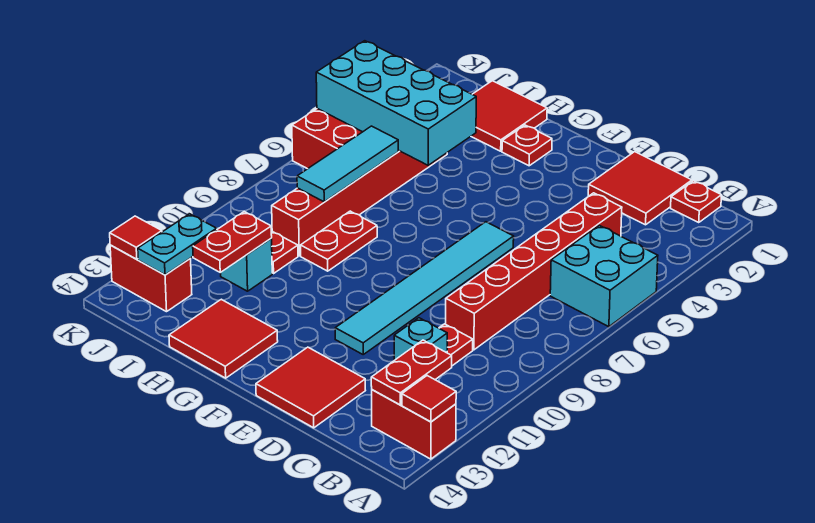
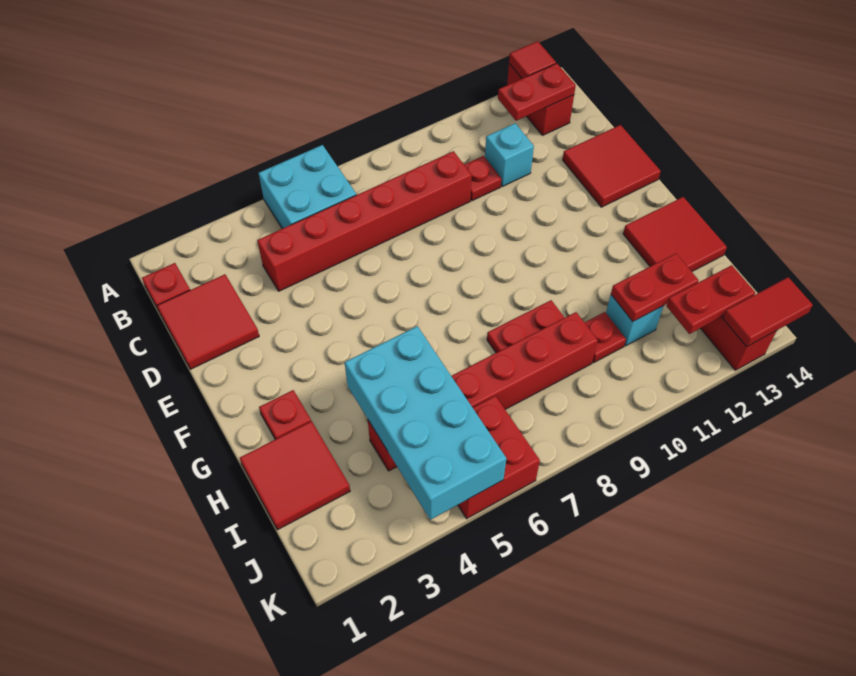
cyan 1x6 tile [335,222,514,354] -> none
cyan 1x3 tile [297,126,398,202] -> none
cyan 1x2 plate [138,214,217,275] -> red 1x2 plate [667,265,755,334]
red 1x1 tile [110,216,162,259] -> red 1x2 tile [723,277,813,347]

